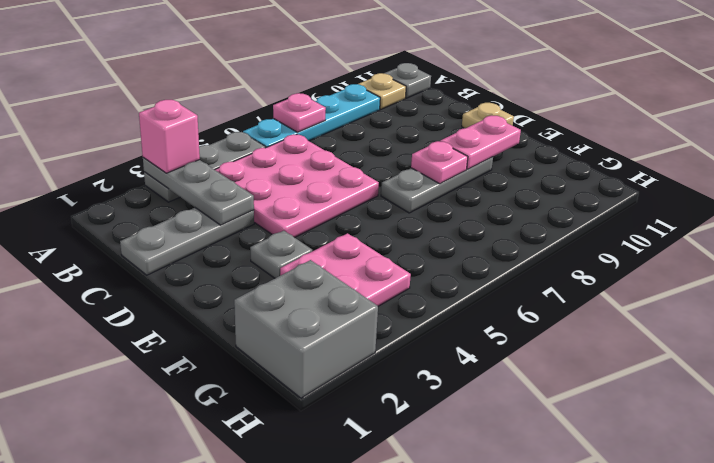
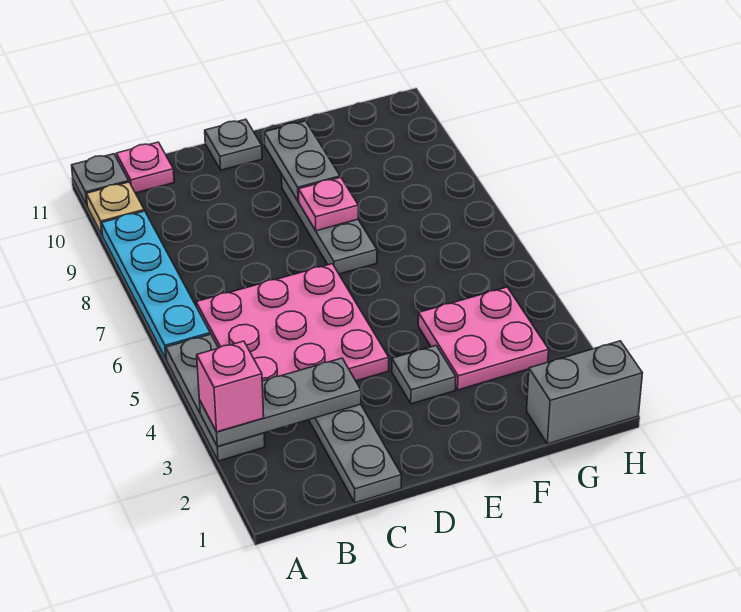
pink 1x1 plate [273,93,326,132] -> pink 1x1 plate moved to [116,142,174,193]
tan 1x1 plate [462,103,514,128] -> grey 1x1 plate [205,119,262,170]
pink 1x2 plate [440,115,521,169] -> grey 1x2 plate [264,121,340,201]
grey 2x2 brick [234,260,378,398] -> grey 1x2 brick [527,341,643,444]

